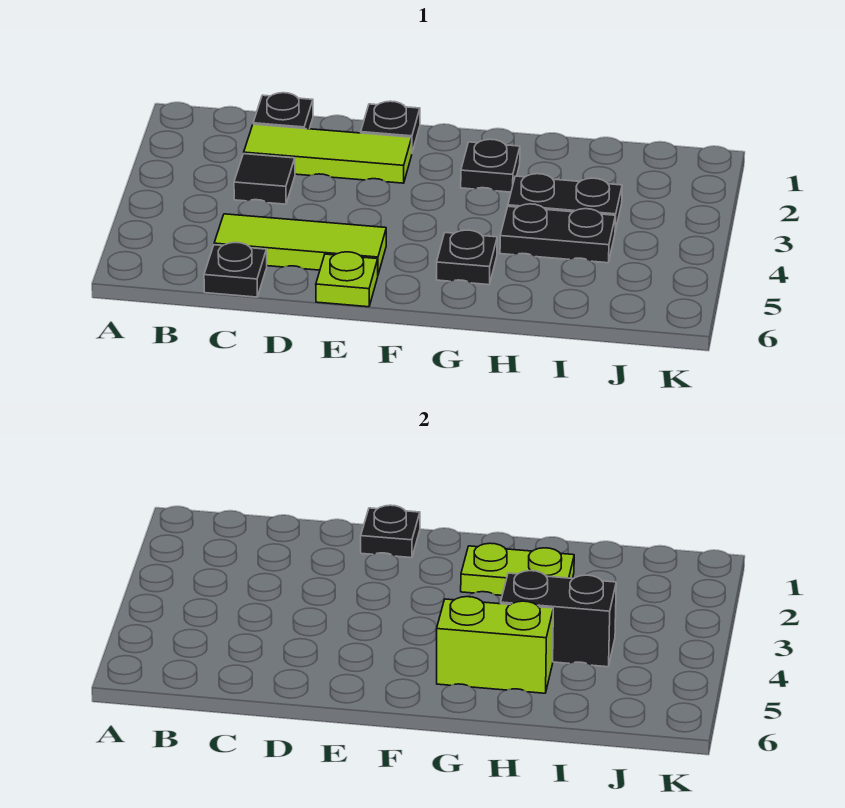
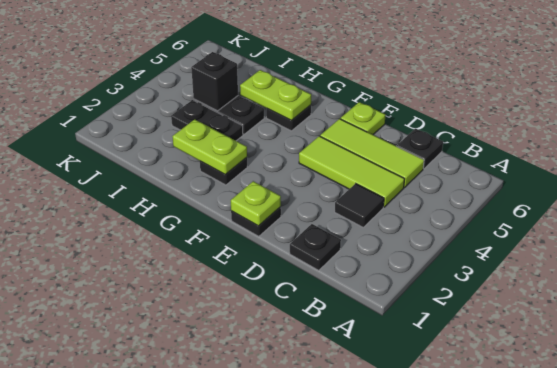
lime 1x3 tile [244,124,412,183] -> lime 1x3 tile moved to [299,136,404,207]
black 1x1 plate [361,505,420,558] -> lime 1x1 plate [231,181,281,226]
lime 1x2 brick [437,597,553,693] -> lime 1x2 plate [240,70,311,121]
black 1x2 brick [501,571,616,667] -> black 1x1 brick [191,52,238,111]

